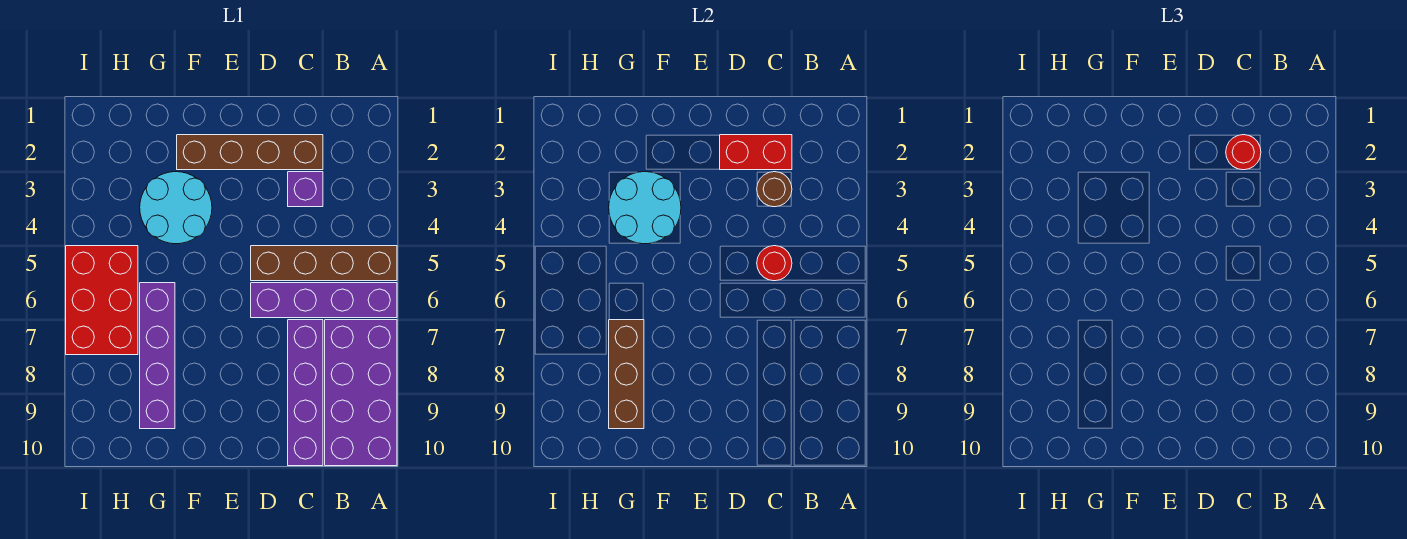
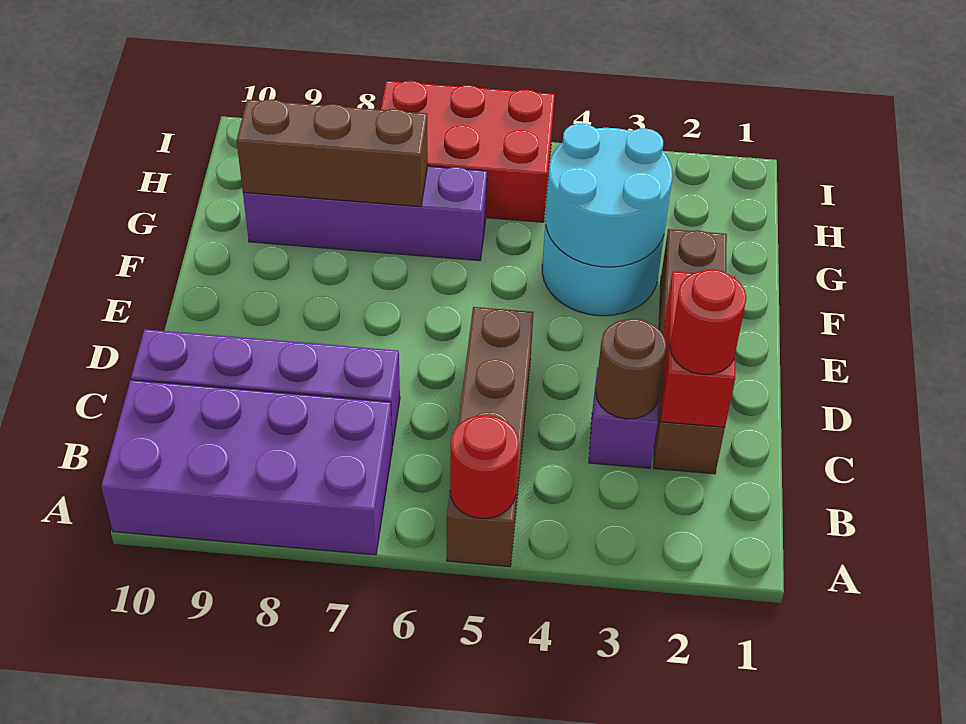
purple 1x4 brick [251,283,397,318] -> none
red 1x1 round brick [757,246,792,281] -> red 1x1 round brick moved to [450,415,519,519]

